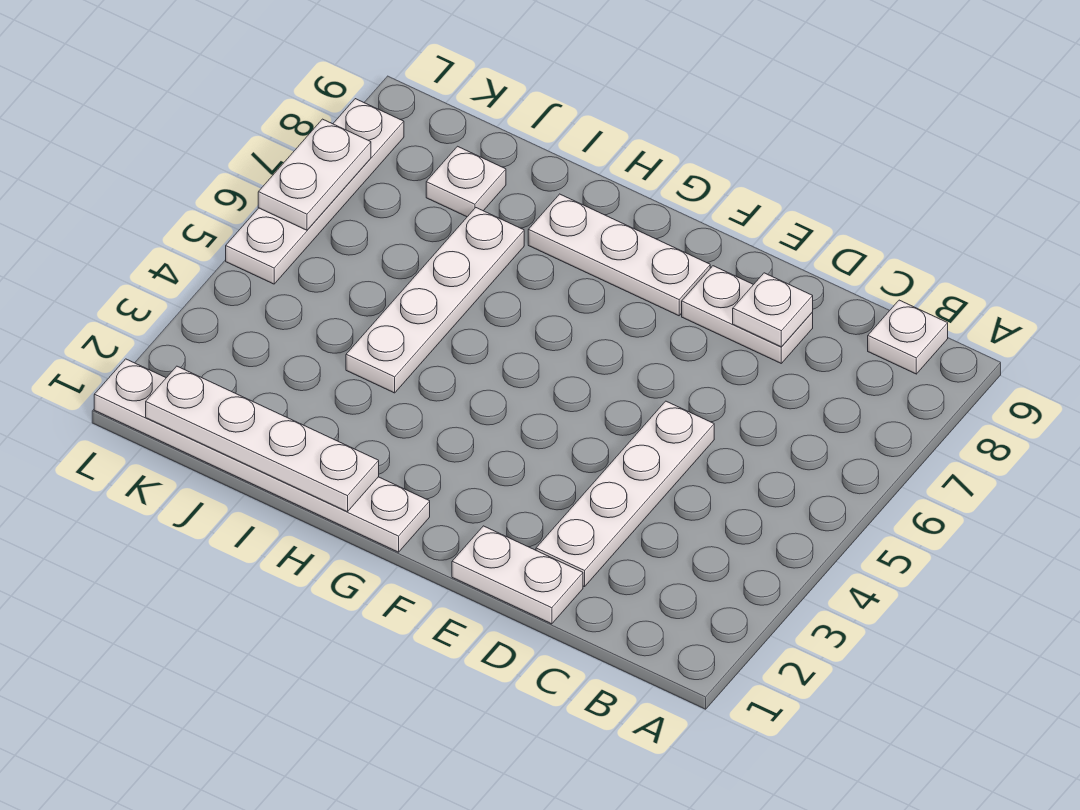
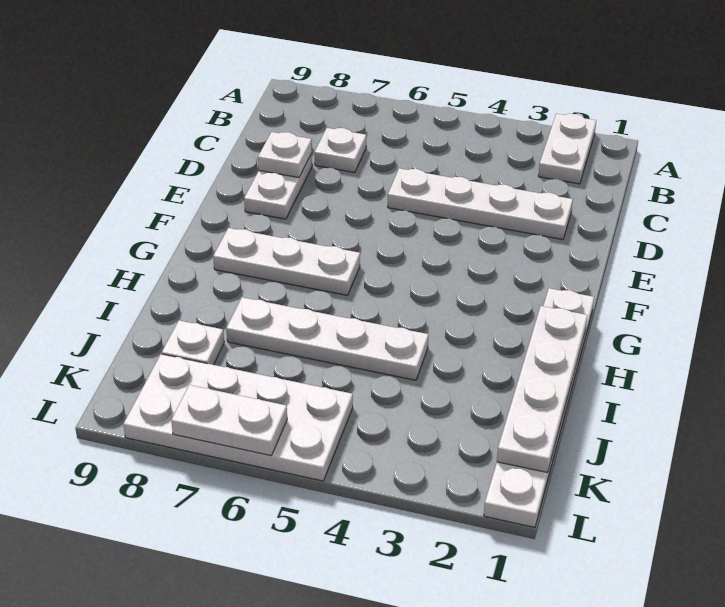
white 1x1 plate [868,300,948,374] -> white 1x1 plate moved to [315,128,366,172]
white 1x2 plate [452,526,583,624] -> white 1x2 plate moved to [538,114,596,184]
white 1x3 plate [528,194,710,316] -> white 1x3 plate turned to [213,228,360,295]
white 1x4 plate [226,99,404,284] -> white 2x4 plate [123,354,353,481]

